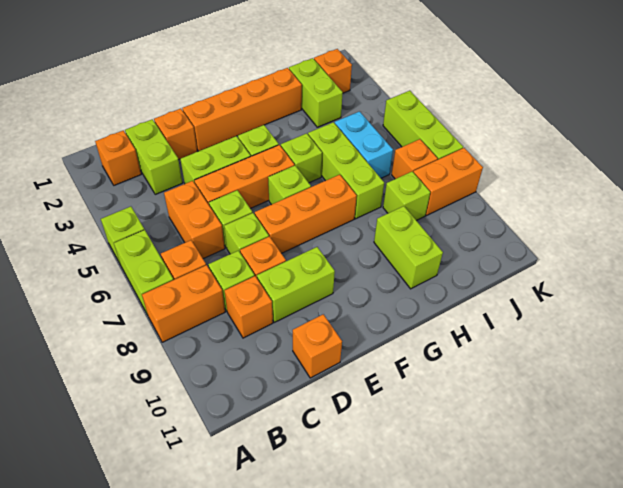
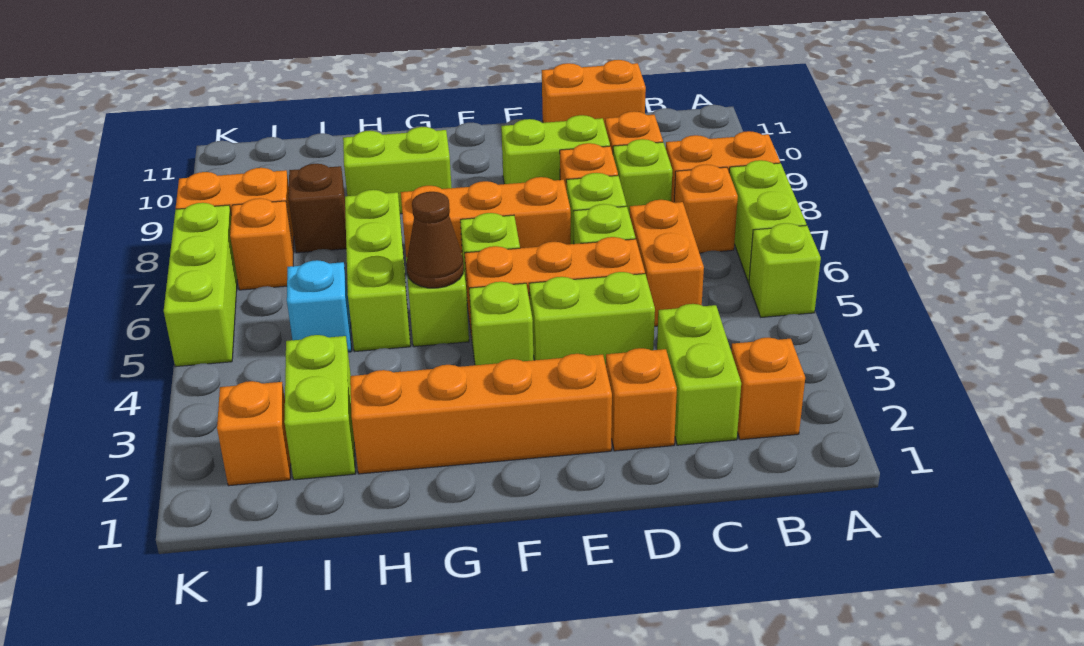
orange 1x1 brick [293,314,342,378] -> orange 1x2 brick [542,60,646,124]
none -> brown 1x1 cone [406,192,464,288]
lime 1x2 brick [374,206,443,289] -> lime 1x2 brick turned to [343,127,452,214]
cyan 1x2 brick [335,112,393,178] -> cyan 1x1 brick [287,260,351,352]
lime 1x1 brick [383,172,430,221] -> brown 1x1 brick [289,164,346,253]

